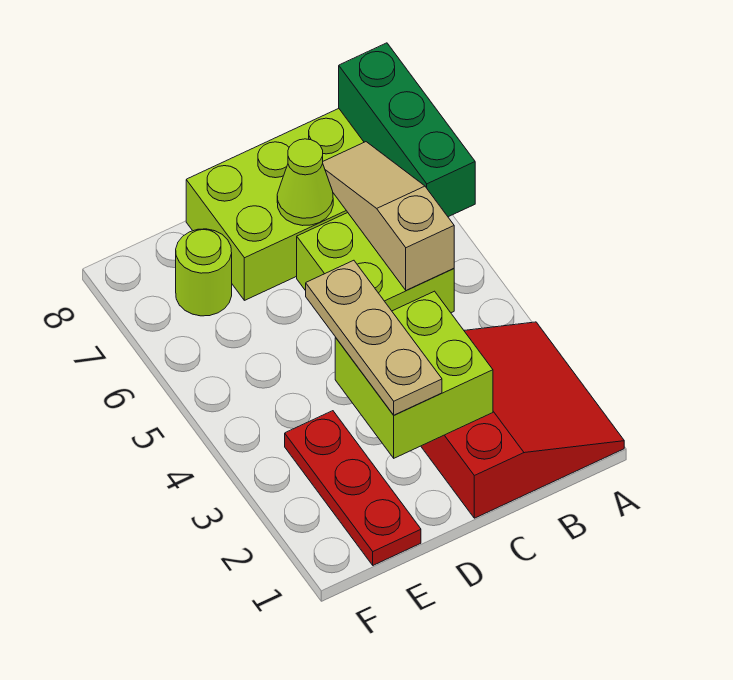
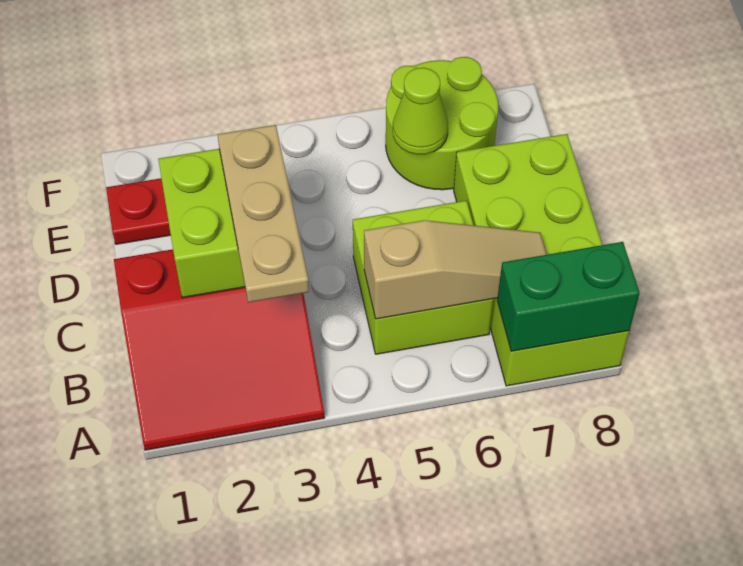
green 1x3 brick [339,43,475,217] -> green 1x2 brick [497,242,640,351]
lime 1x1 cone [277,139,333,226] -> lime 1x1 cone moved to [393,68,448,154]
tan 1x3 plate [306,260,442,415] -> tan 1x3 plate turned to [217,125,309,303]
lime 1x1 round brick [176,229,232,316] -> lime 2x2 round brick [386,57,498,190]

